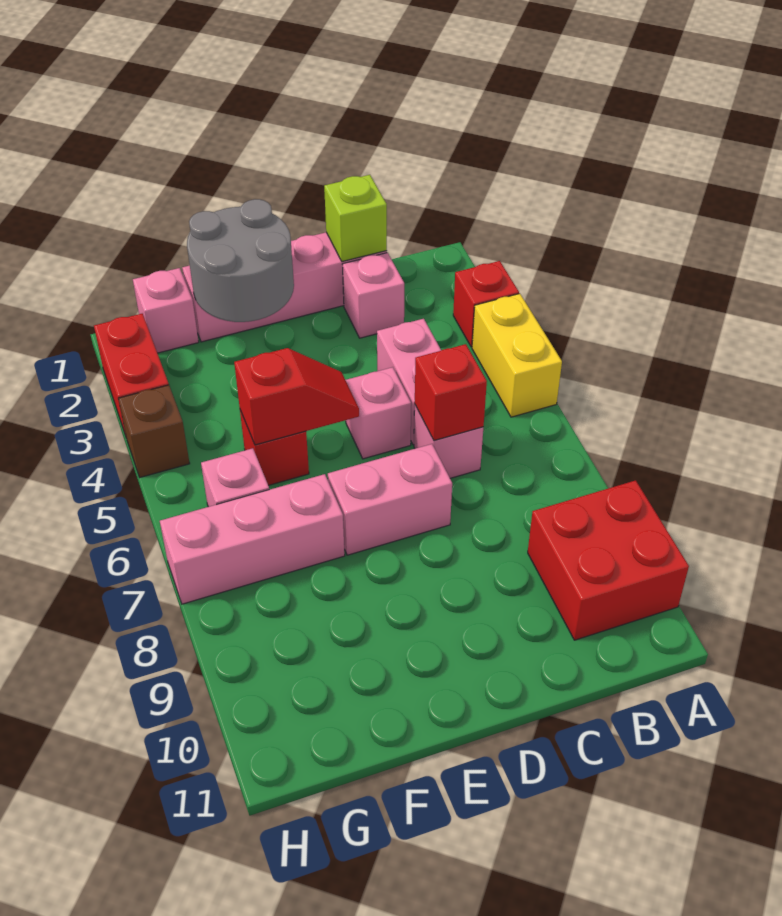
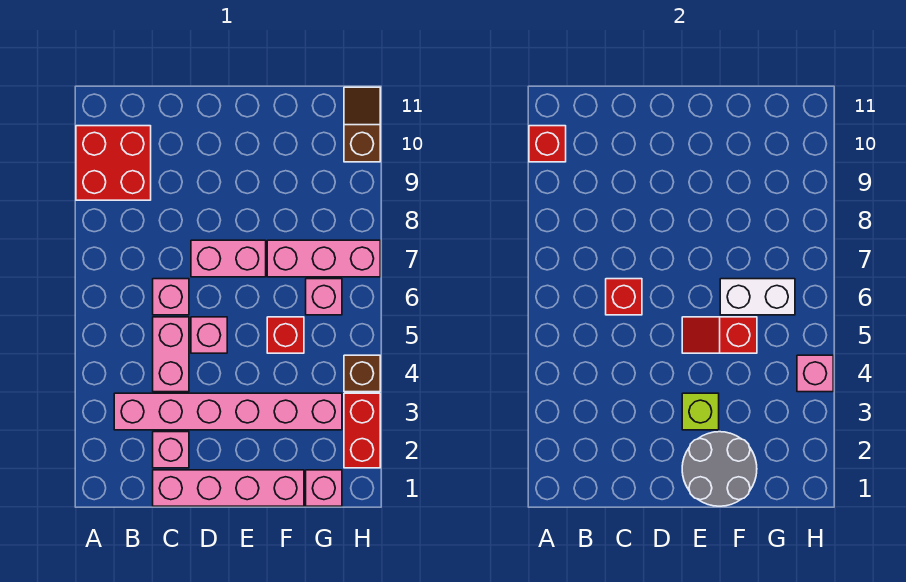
red 1x1 brick [453,261,519,347] -> red 1x1 brick moved to [529,126,566,162]
yellow 1x2 brick [472,294,562,417] -> none
none -> pink 1x6 brick [114,393,342,430]
lime 1x1 brick [324,175,387,262] -> lime 1x1 brick moved to [682,393,719,430]
none -> white 1x2 brick [720,279,795,315]
none -> pink 1x1 brick [797,355,833,392]
none -> brown 1x2 slope [344,87,380,162]

